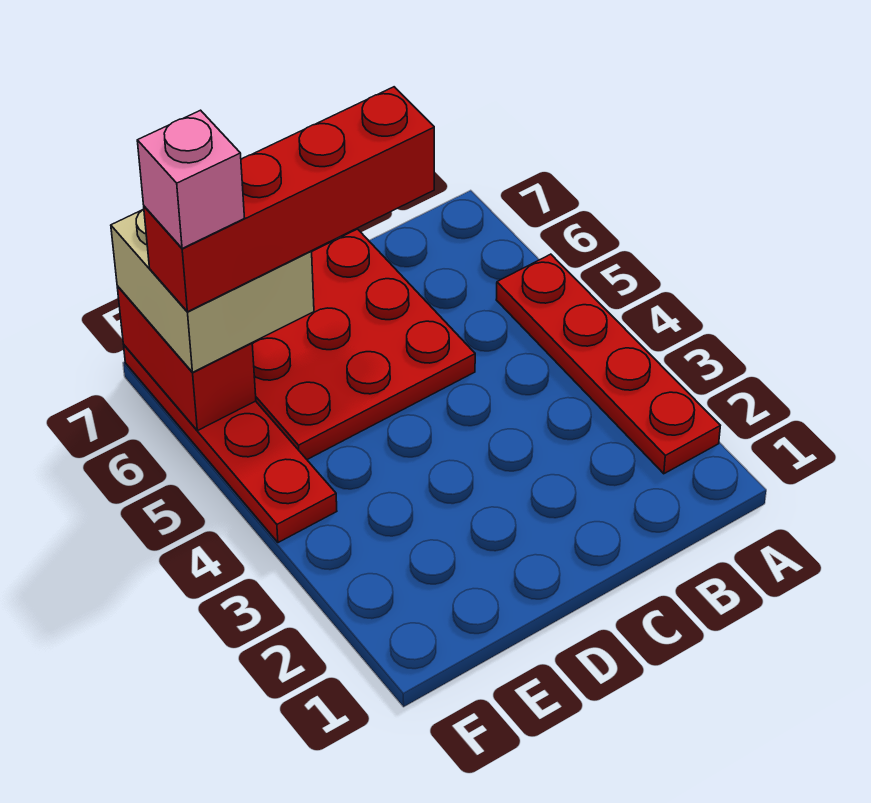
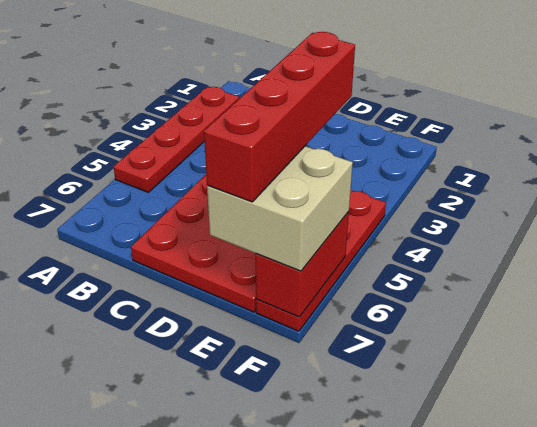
red 1x4 brick [144,87,434,312] -> red 1x4 brick turned to [204,32,355,202]
pink 1x1 brick [137,110,244,249] -> none

